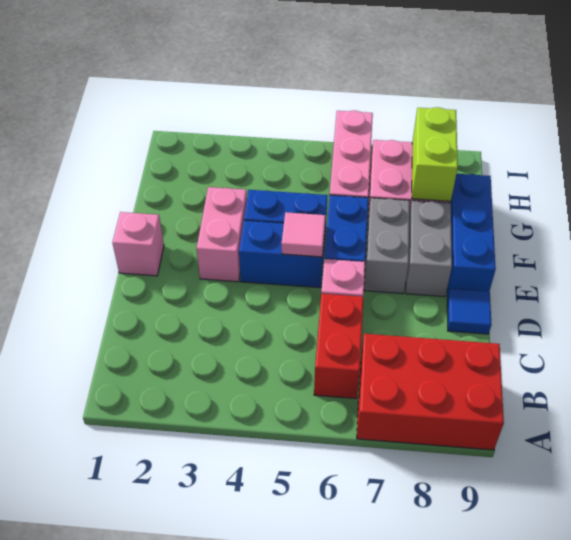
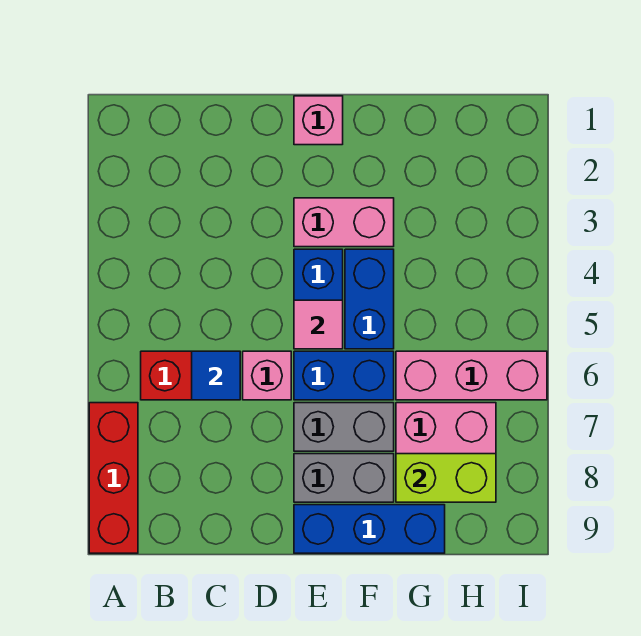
red 2x3 brick [357,334,504,450] -> red 1x3 brick [89,403,138,553]
blue 1x1 tile [447,289,491,334] -> blue 1x1 tile moved to [192,351,240,400]

